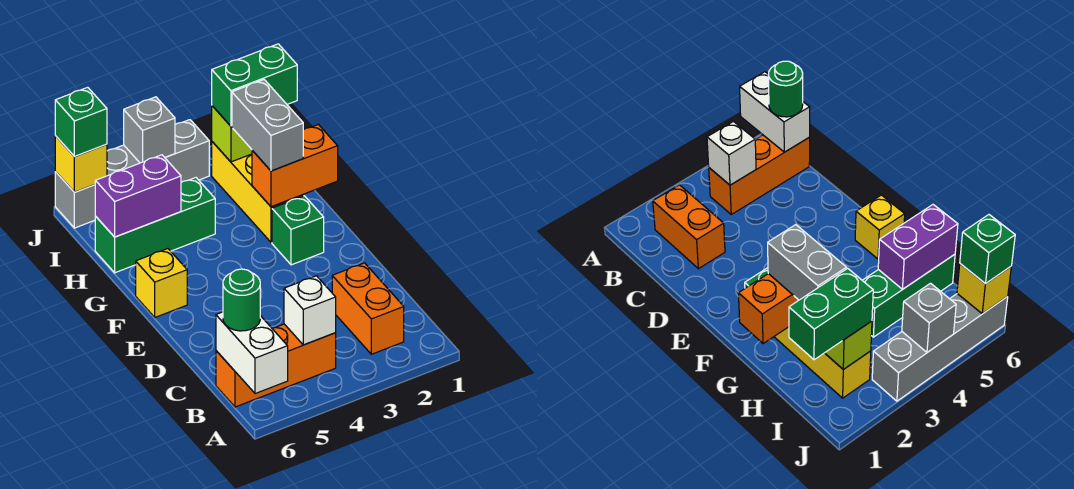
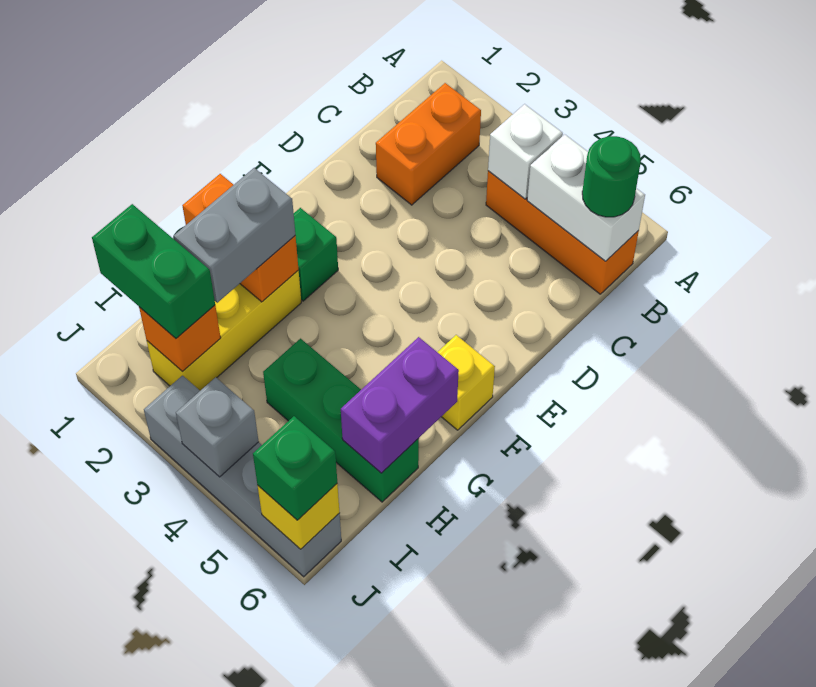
white 1x2 brick [216,312,288,394] -> white 1x2 brick turned to [527,134,645,261]
purple 1x2 brick [95,155,181,237] -> purple 1x2 brick turned to [341,337,459,473]
lime 1x1 brick [212,106,252,162] -> orange 1x1 brick [139,305,221,371]

